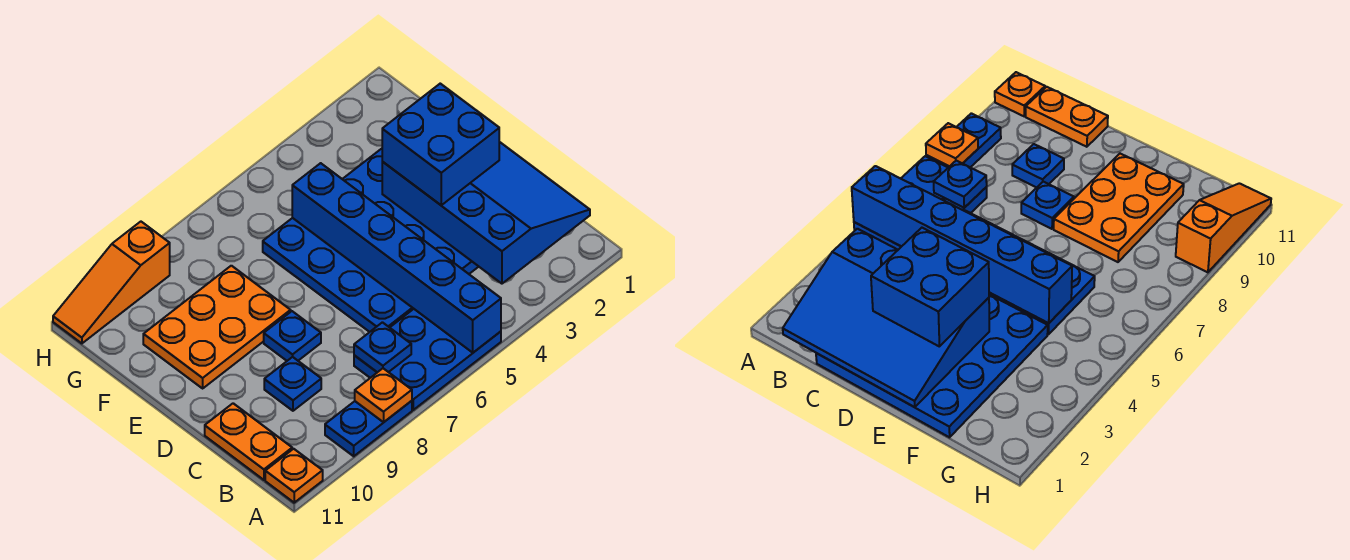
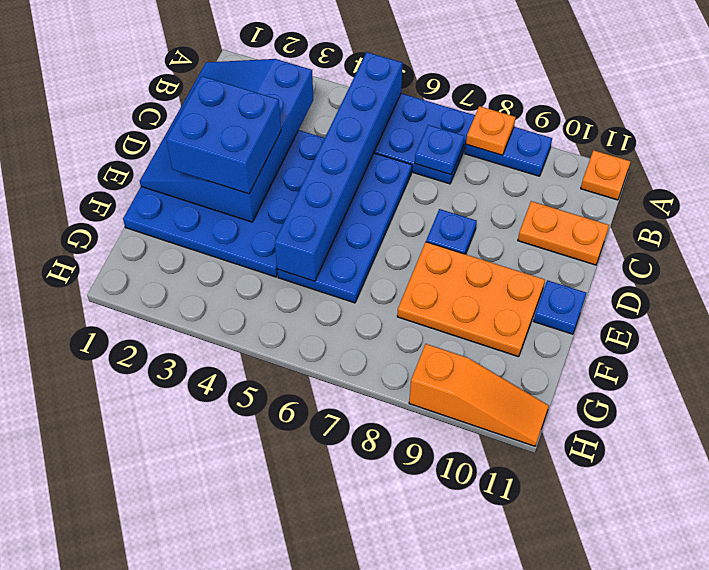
orange 1x2 plate [205,403,292,480] -> orange 1x2 plate turned to [518,201,609,265]
blue 1x1 plate [264,357,321,411] -> blue 1x1 plate moved to [534,280,586,334]

